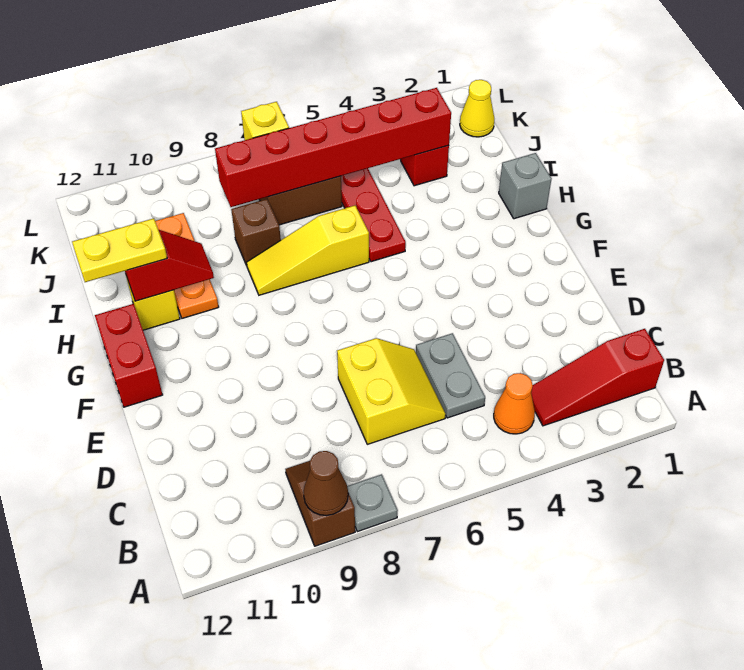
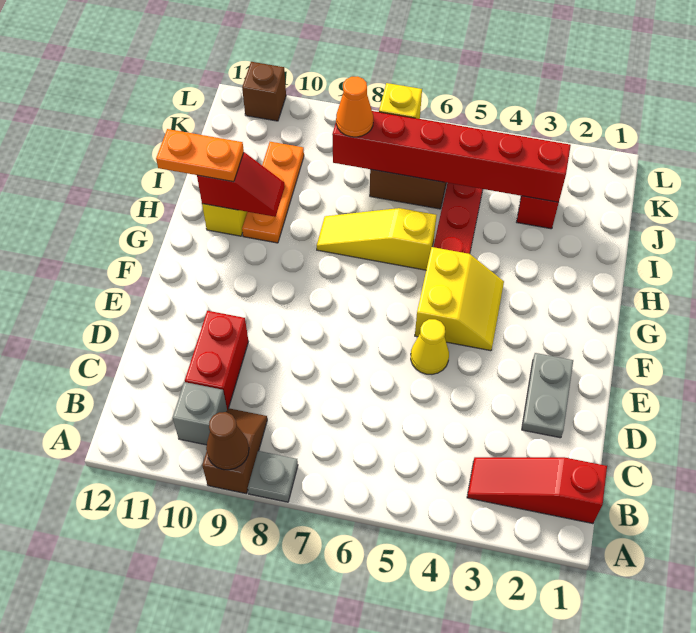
orange 1x1 cone [494,373,535,434] -> orange 1x1 cone moved to [336,76,373,137]
grey 1x2 plate [416,333,485,418] -> grey 1x2 plate moved to [522,353,573,438]
yellow 2x2 slope [337,338,446,444] -> yellow 2x2 slope moved to [415,247,504,351]
red 1x2 brick [95,304,163,407] -> red 1x2 brick moved to [185,311,248,410]
grey 1x1 brick [499,153,552,219] -> grey 1x1 brick moved to [173,382,227,445]
yellow 1x2 plate [72,218,167,282] -> orange 1x2 plate [156,129,244,182]
brown 1x1 brick [231,199,281,266] -> brown 1x1 brick moved to [242,62,286,121]
yellow 1x1 cone [460,80,494,137] -> yellow 1x1 cone moved to [411,319,449,374]

